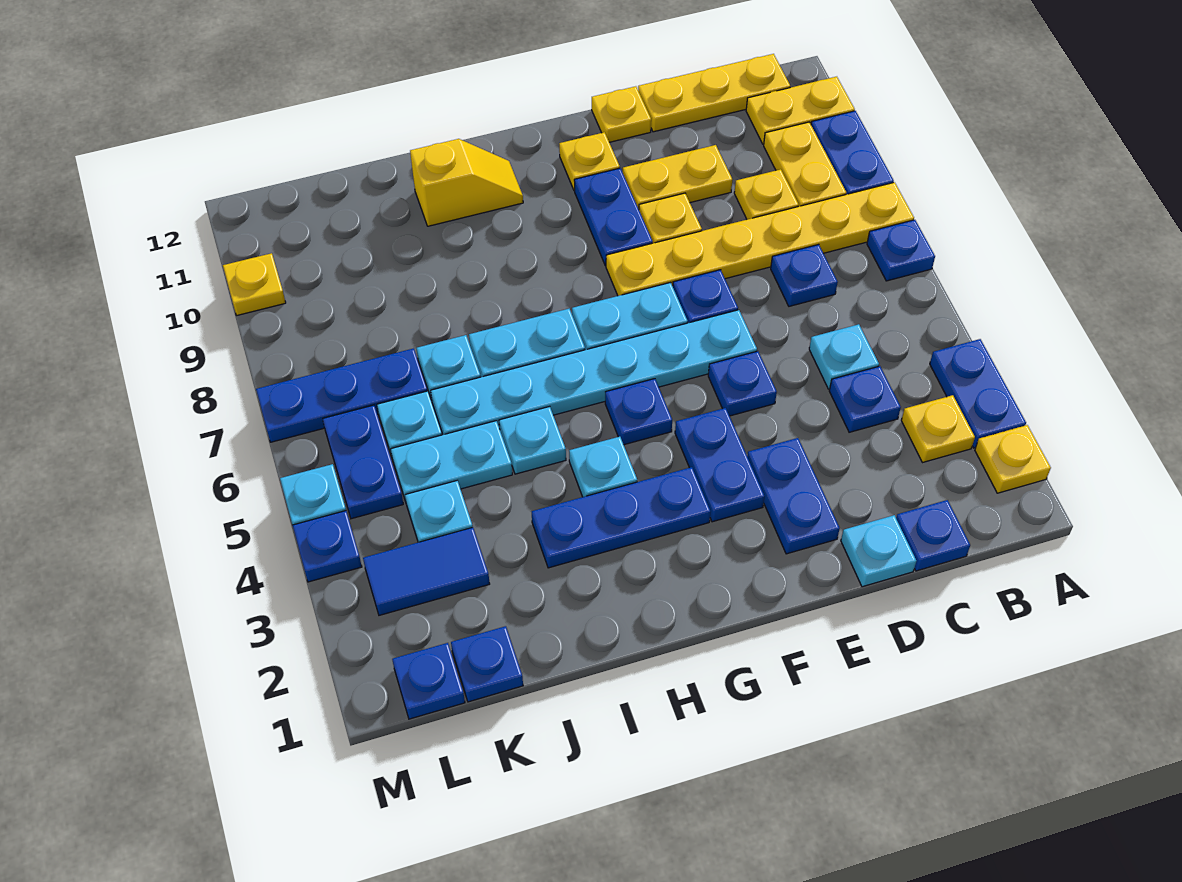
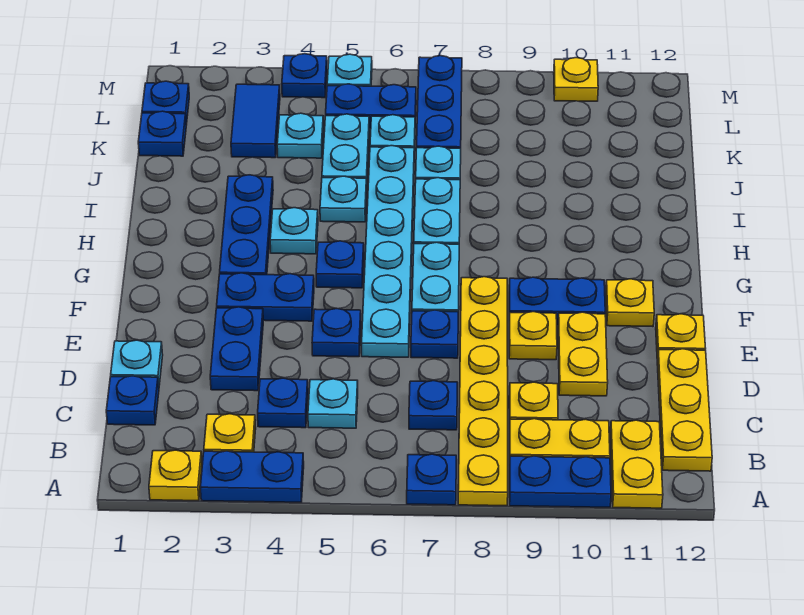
blue 1x2 plate [747,438,840,554] -> blue 1x2 plate turned to [210,307,263,391]
yellow 1x2 slope [410,139,523,226] -> none

